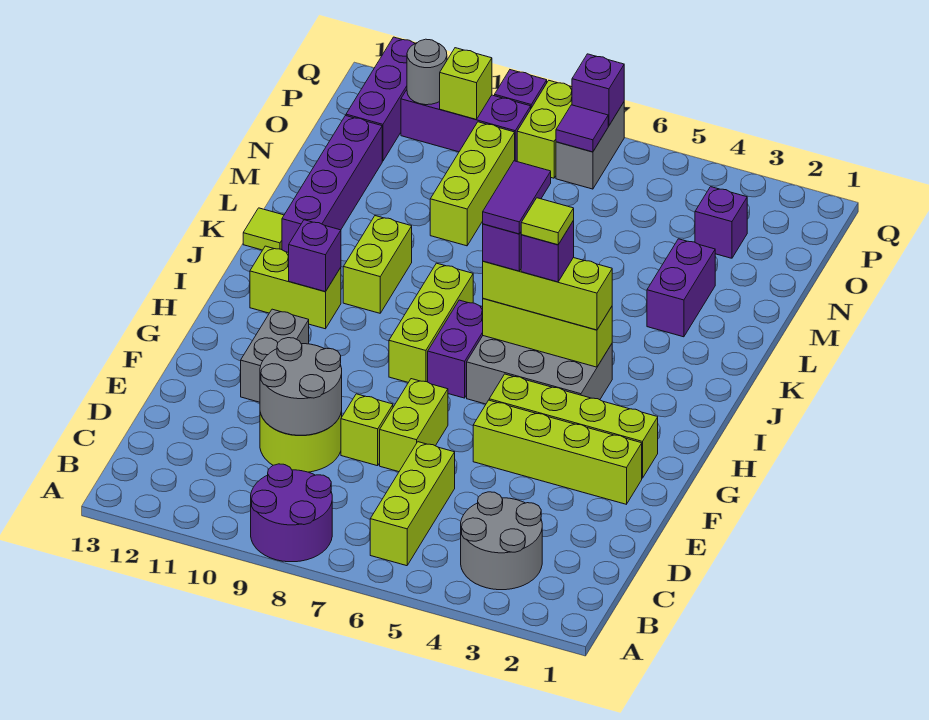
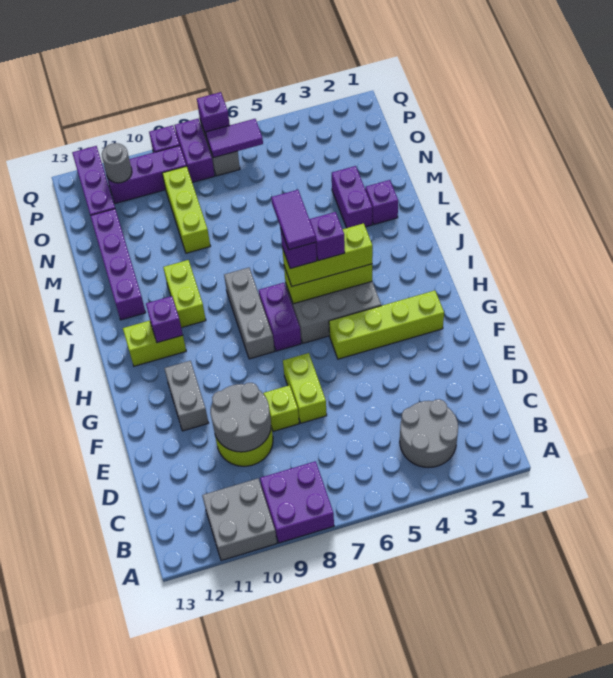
purple 2x2 round brick [251,464,332,562] -> purple 2x2 brick [260,461,334,543]
none -> grey 2x2 brick [202,479,277,561]
lime 1x3 brick [370,442,455,566] -> none
lime 1x4 brick [473,400,642,504] -> none
lime 1x3 brick [389,263,473,383] -> grey 1x3 brick [224,268,275,359]
lime 1x1 tile [521,198,574,245] -> none
lime 1x1 tile [243,208,284,250] -> none
purple 1x1 brick [695,187,747,258] -> purple 1x1 brick moved to [366,180,398,224]
purple 1x1 tile [556,105,608,152] -> purple 1x2 tile [206,119,263,158]
lime 1x2 brick [517,81,572,178] -> purple 1x2 brick [174,119,215,183]
lime 1x1 brick [440,48,492,119] -> none

